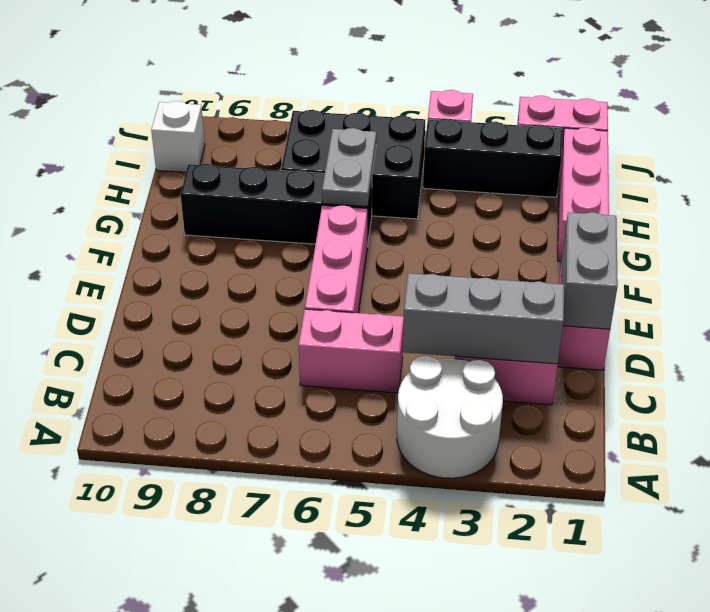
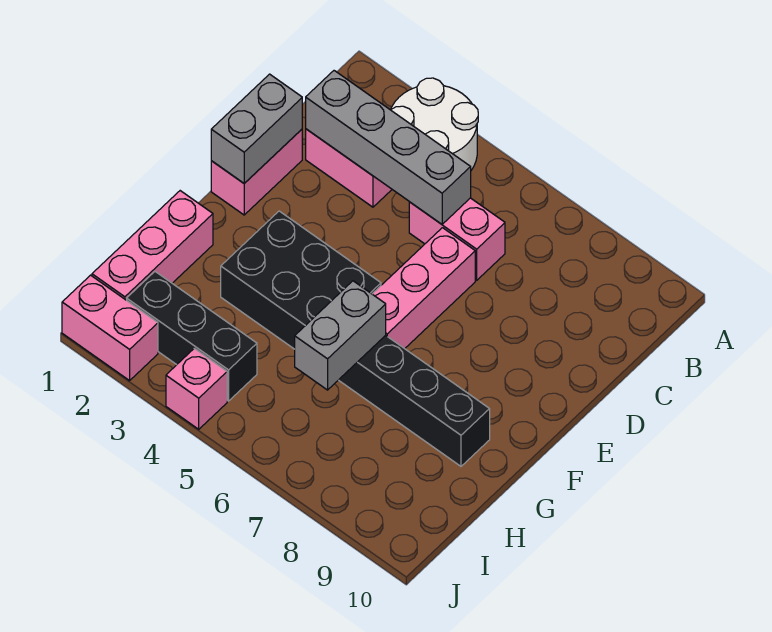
grey 1x3 brick [403,273,564,364] -> grey 1x4 brick [306,71,471,224]
grey 1x2 plate [322,128,376,207] -> grey 1x2 brick [295,281,386,390]
black 2x3 brick [281,110,425,219] -> black 2x3 brick moved to [221,211,381,349]
white 1x1 brick [151,101,205,172] -> none

